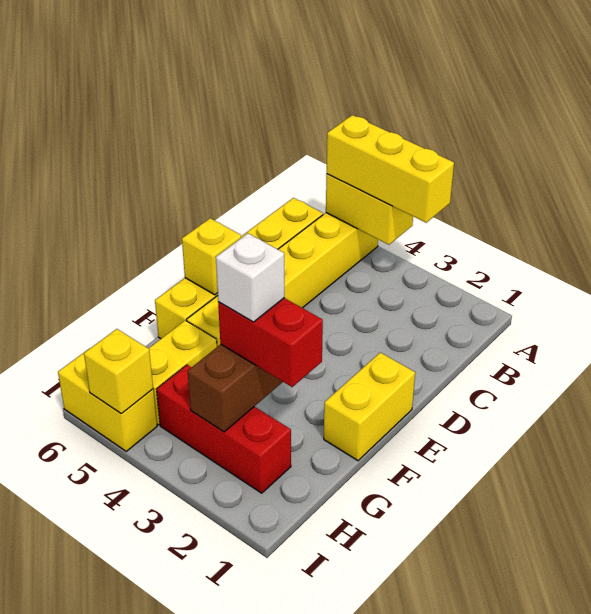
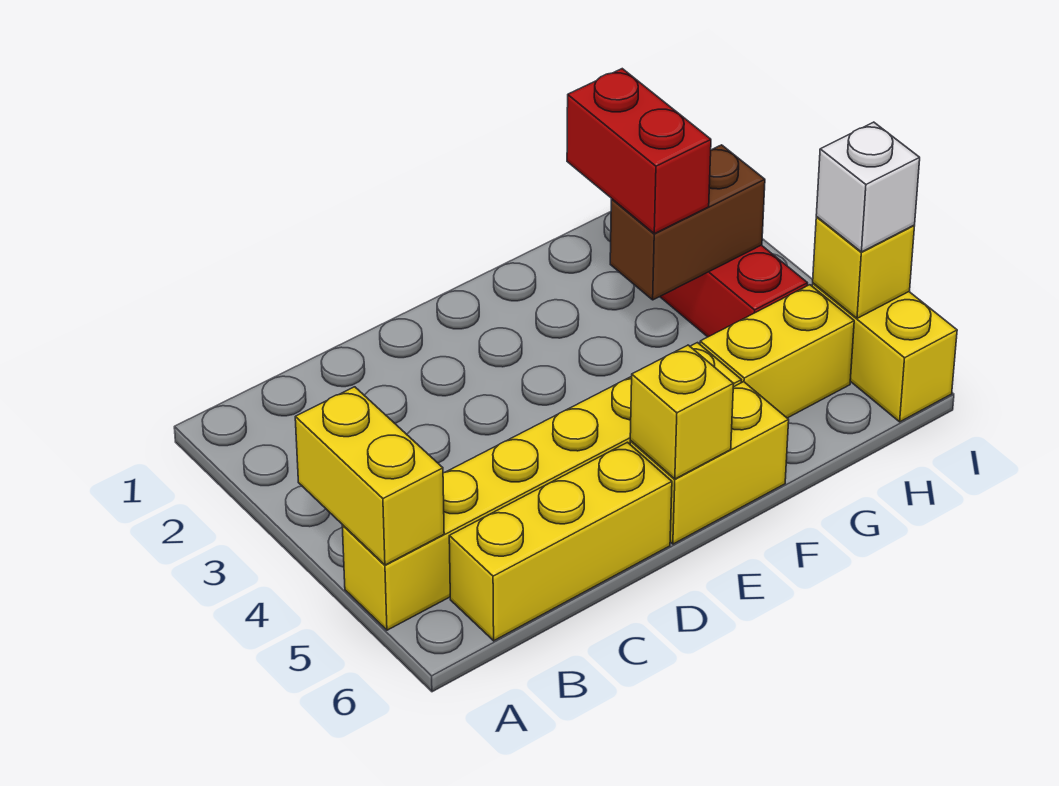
yellow 1x3 brick [327,115,454,223] -> none
yellow 1x2 brick [324,352,415,461] -> none
white 1x1 brick [216,233,284,322] -> white 1x1 brick moved to [816,122,920,252]

